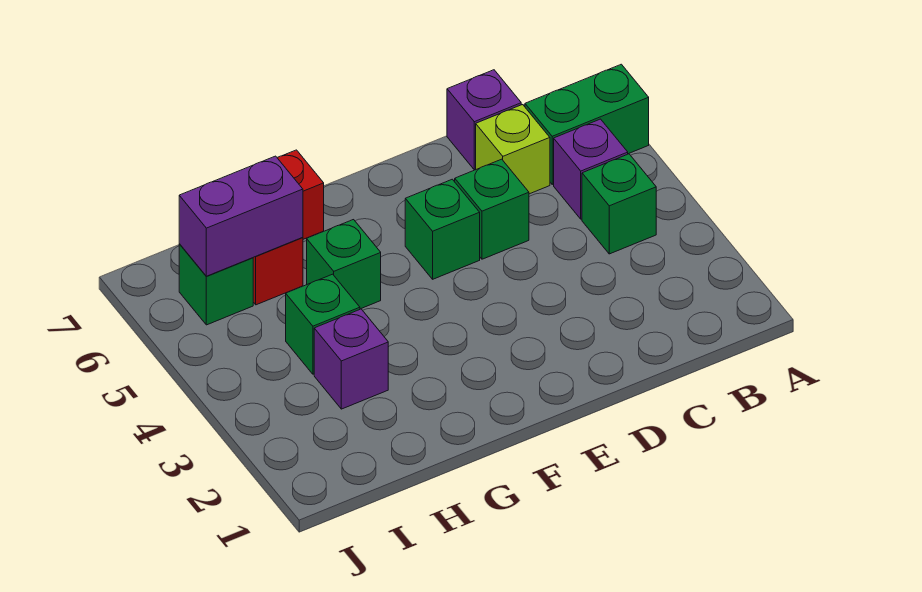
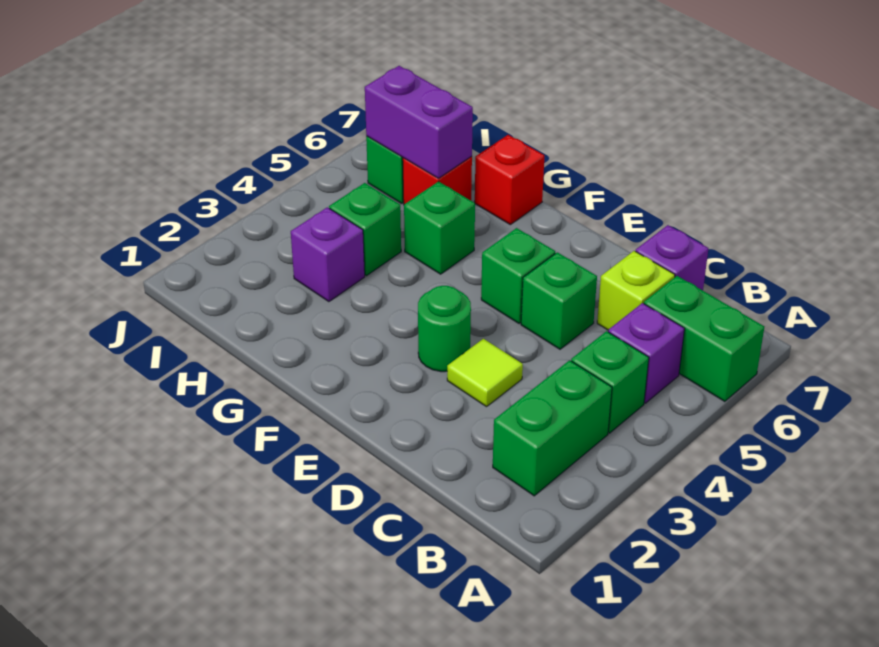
none -> green 1x2 brick [493,360,612,496]
none -> lime 1x1 tile [447,339,523,407]
none -> green 1x1 round brick [418,286,471,372]

